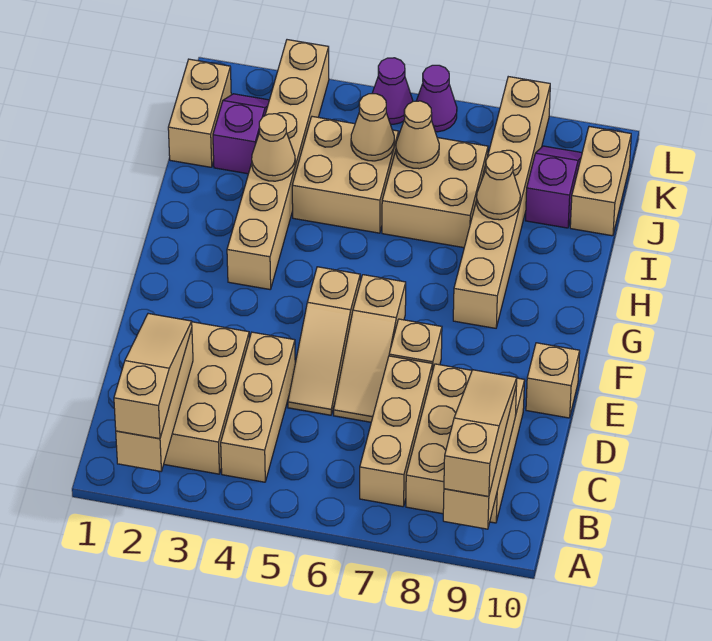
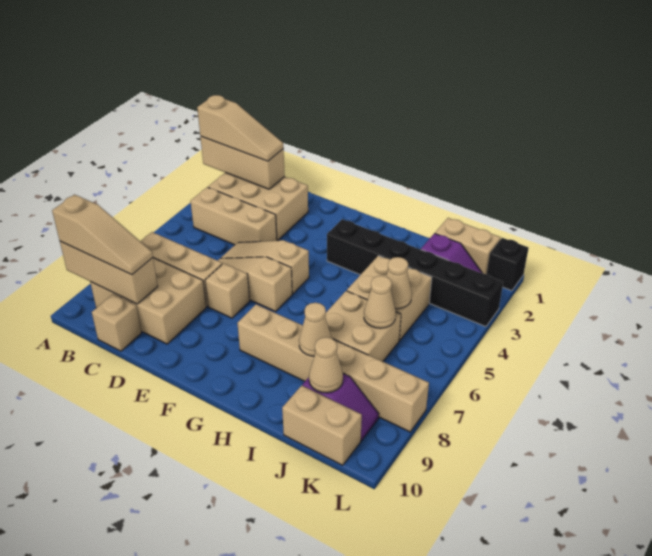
tan 1x1 brick [526,343,580,418] -> tan 1x1 brick moved to [92,294,142,351]
tan 1x6 brick [227,40,329,289] -> black 1x6 brick [327,219,503,327]
tan 1x1 cone [252,114,295,181] -> tan 1x1 cone moved to [309,337,343,393]
none -> black 1x1 brick [487,238,529,291]
purple 1x1 cone [372,58,413,124] -> none
purple 1x1 cone [416,65,457,132] -> none

